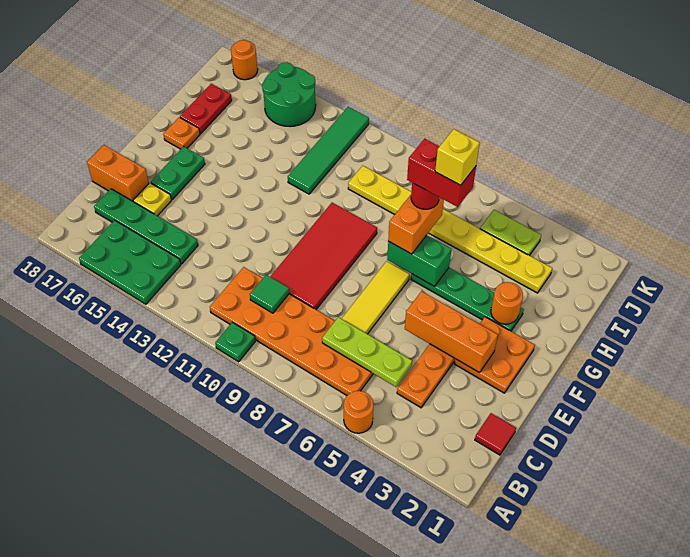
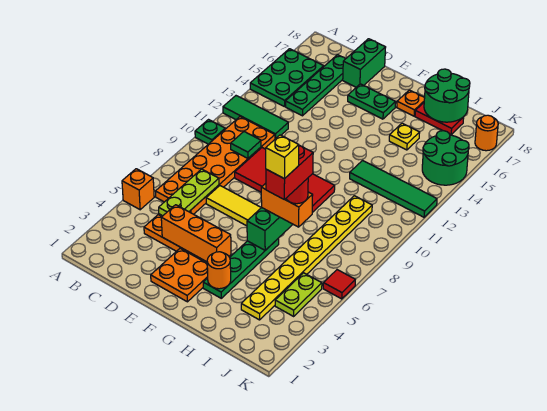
orange 1x1 round brick [344,391,373,433] -> orange 1x1 brick [122,169,154,210]
none -> green 1x3 tile [223,96,288,139]
red 1x1 tile [475,413,516,455] -> red 1x1 tile moved to [323,270,355,299]
yellow 1x1 plate [133,183,171,216] -> yellow 1x1 plate moved to [389,123,420,150]
orange 1x2 brick [87,145,149,201] -> green 1x2 brick [343,39,386,87]
orange 1x3 brick [405,291,498,372] -> orange 1x3 brick turned to [161,205,231,262]
none -> green 2x2 round brick [424,69,470,122]

